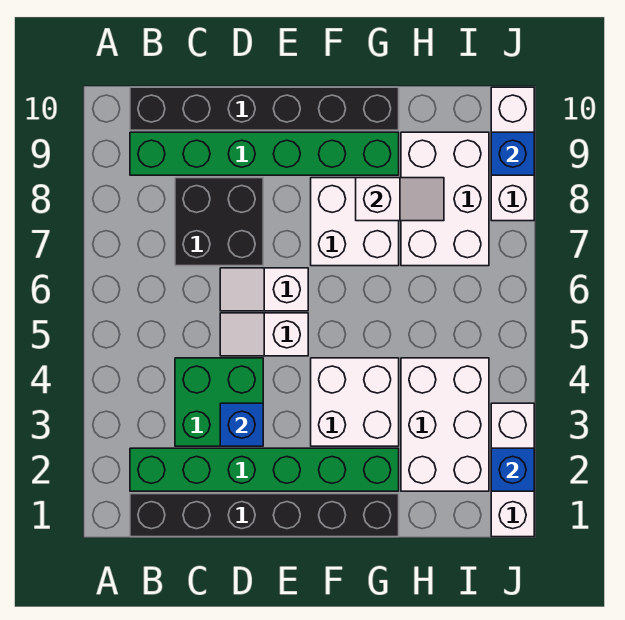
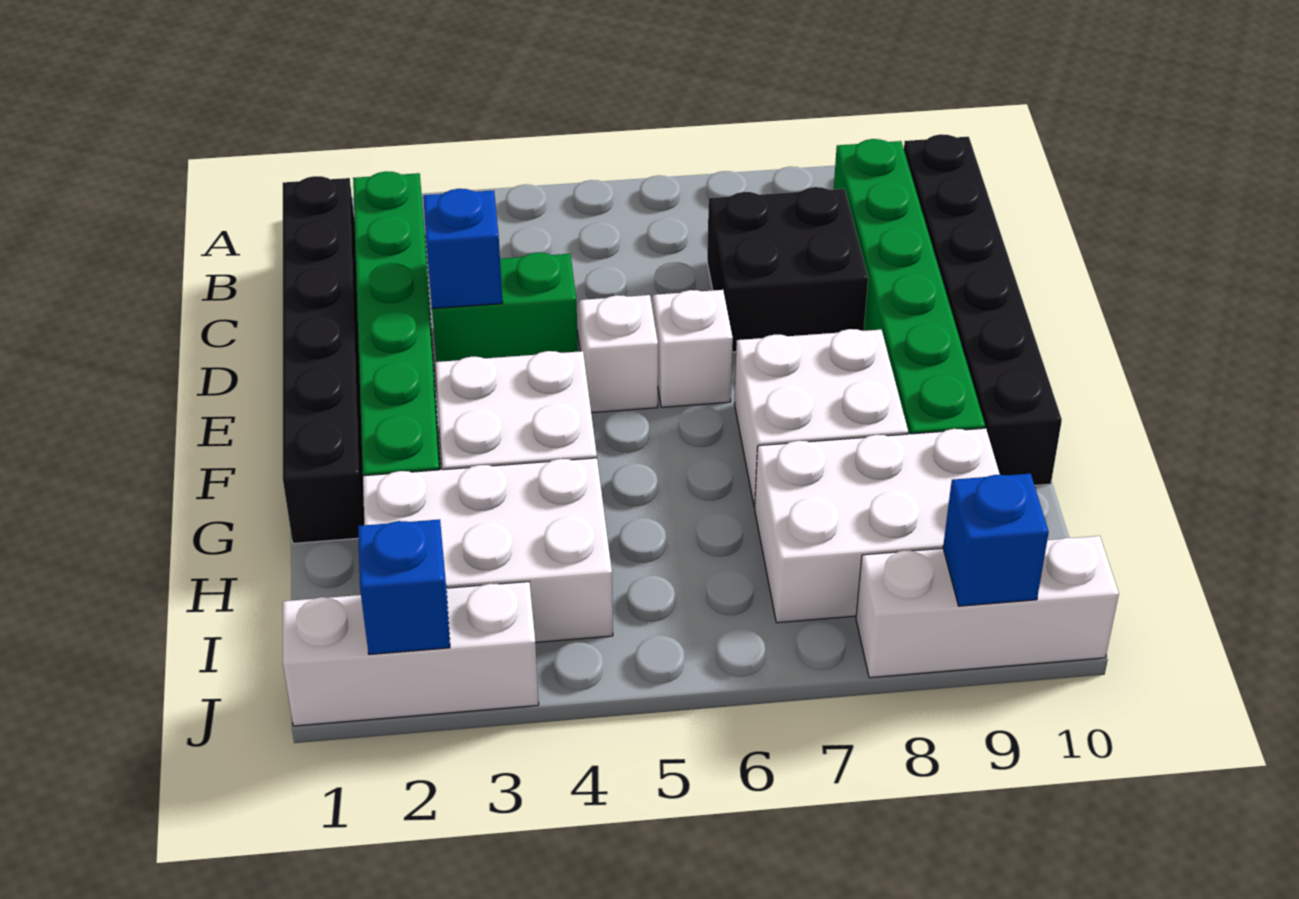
green 2x2 brick [175,358,263,446] -> green 1x2 brick [432,253,578,362]
white 1x2 slope [356,178,444,221] -> none

